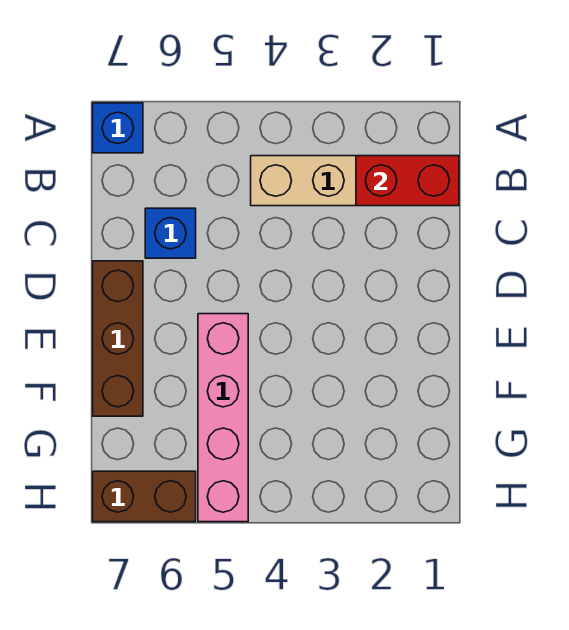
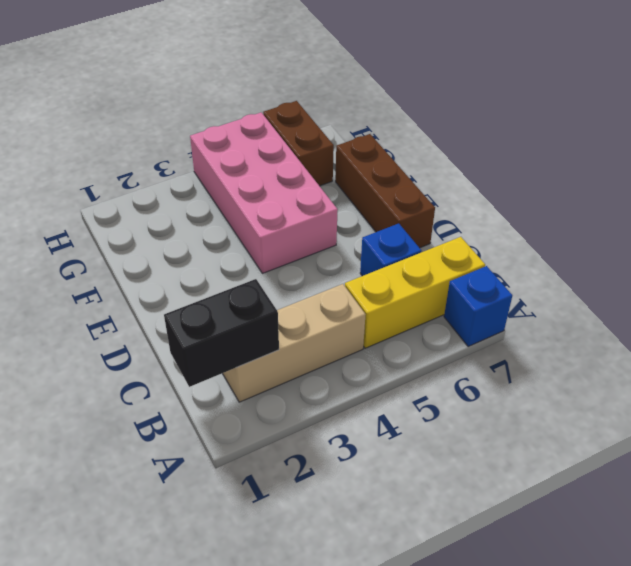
red 1x2 brick [356,156,459,206] -> black 1x2 brick [164,279,279,387]
none -> yellow 1x3 brick [345,237,485,348]
pink 1x4 brick [198,314,248,522] -> pink 2x4 brick [190,112,338,273]
brown 1x2 brick [93,471,196,522] -> brown 1x2 brick turned to [263,101,334,186]

